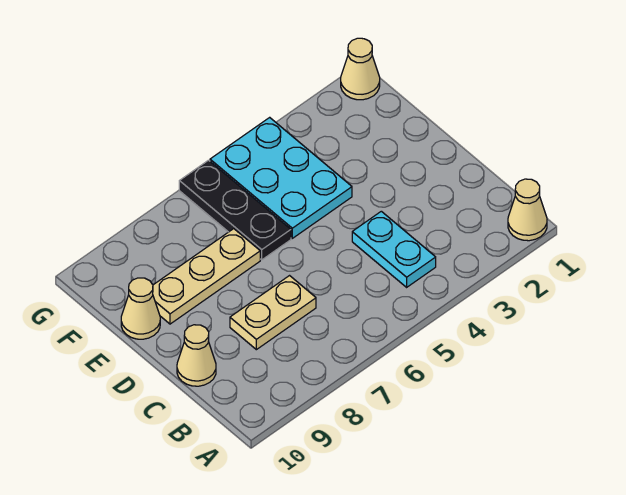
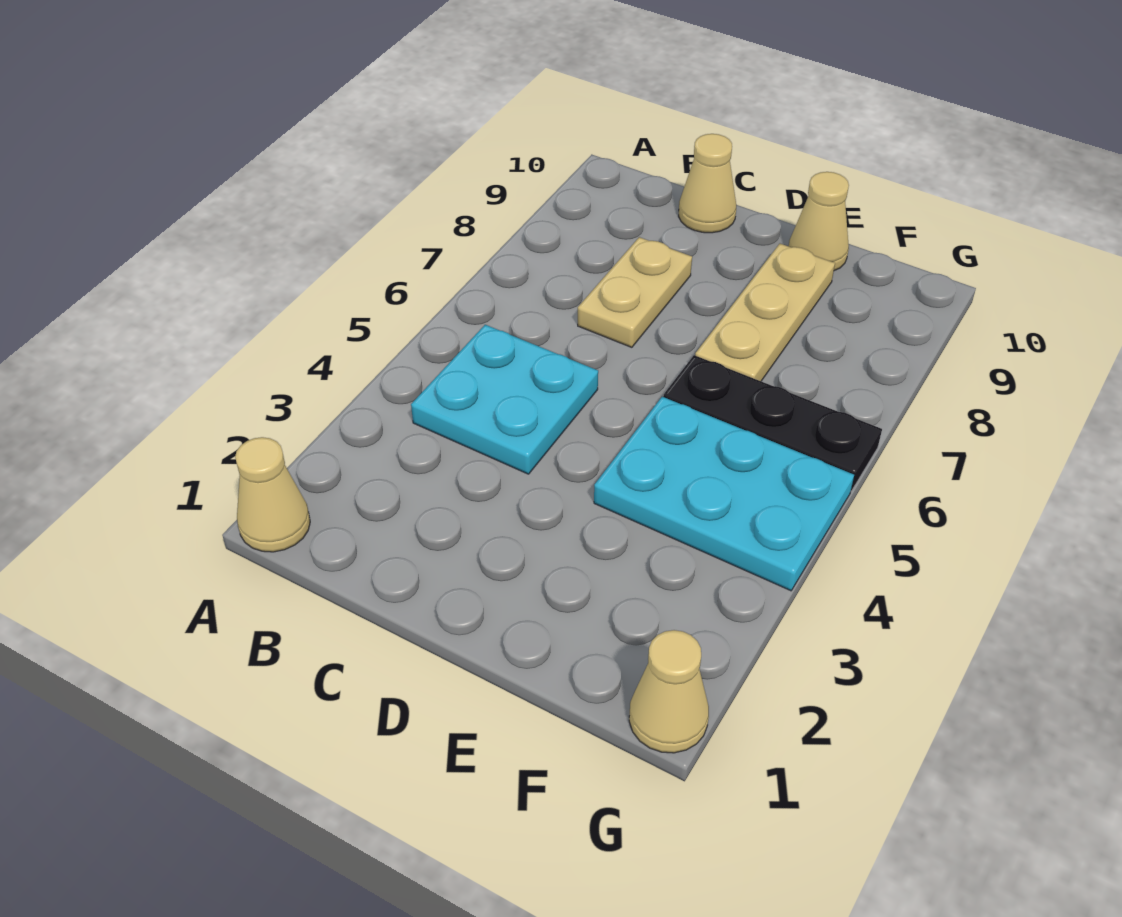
cyan 1x2 plate [352,211,436,287] -> cyan 2x2 plate [411,325,598,474]

